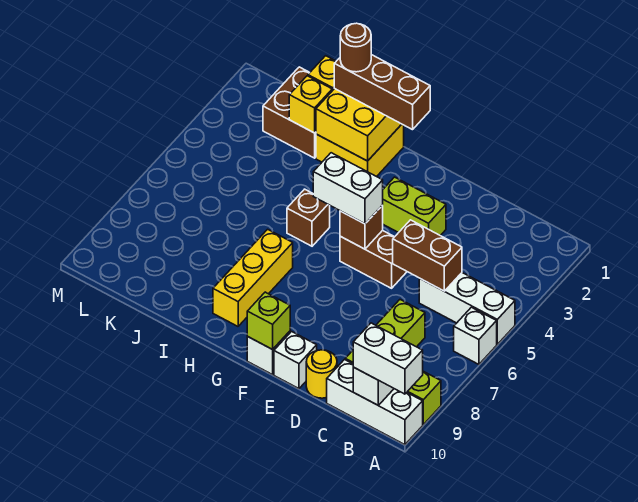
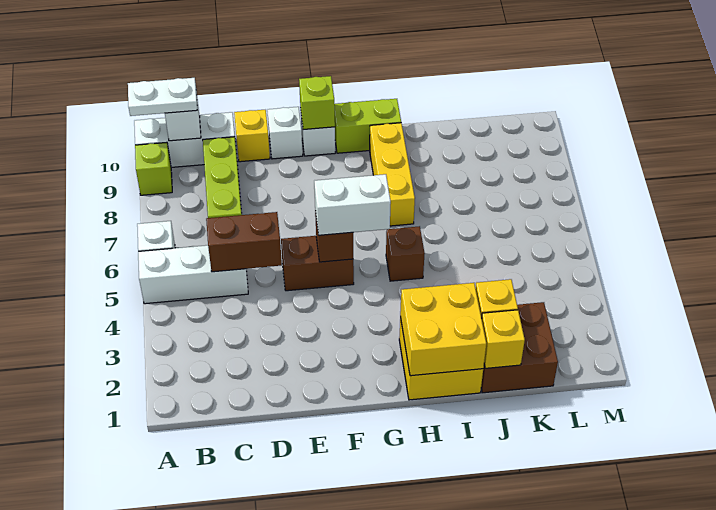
white 1x2 brick [353,323,423,394] -> white 1x2 plate [128,78,197,116]
yellow 1x1 round brick [306,350,337,398] -> yellow 1x1 brick [234,110,270,162]
lime 1x2 brick [383,177,446,236] -> lime 1x2 brick moved to [335,99,401,153]
brown 1x3 brick [334,55,430,130] -> none
brown 1x1 round brick [340,23,371,72] -> none

